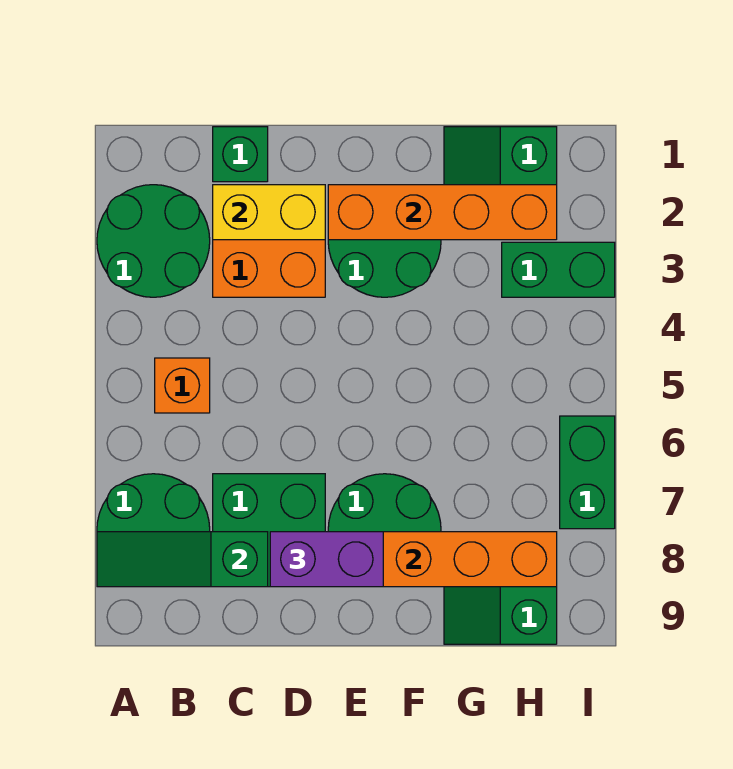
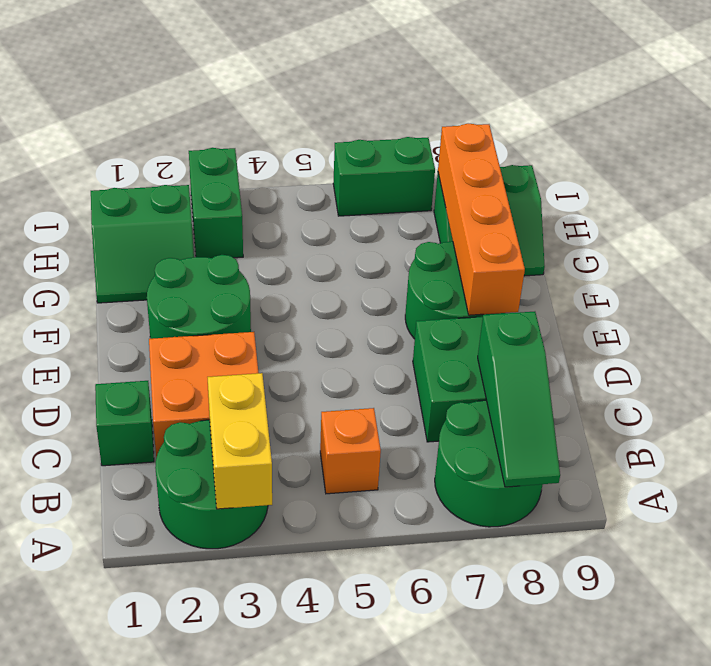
yellow 1x2 brick [213,185,325,240] -> yellow 1x2 brick moved to [208,373,272,509]
purple 1x2 brick [270,532,383,587] -> none
orange 1x4 brick [328,185,557,240] -> none

